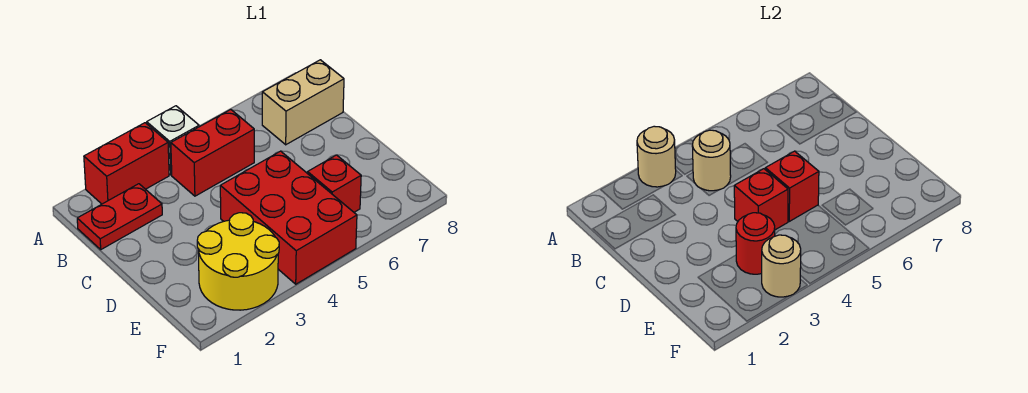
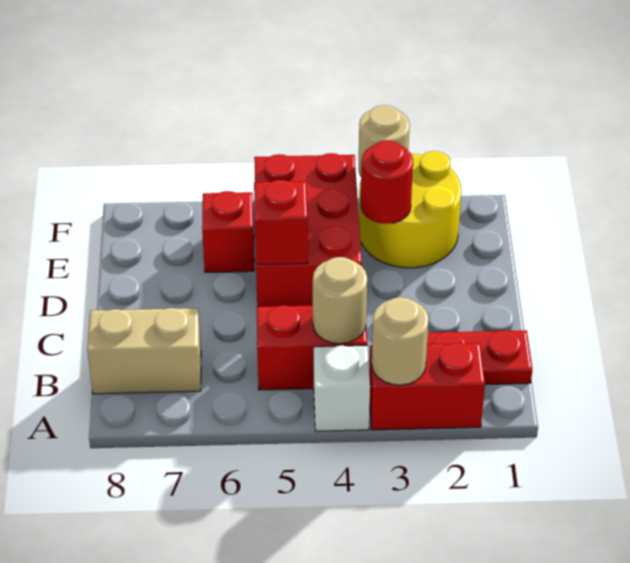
red 1x1 brick [734,169,788,230] -> none

